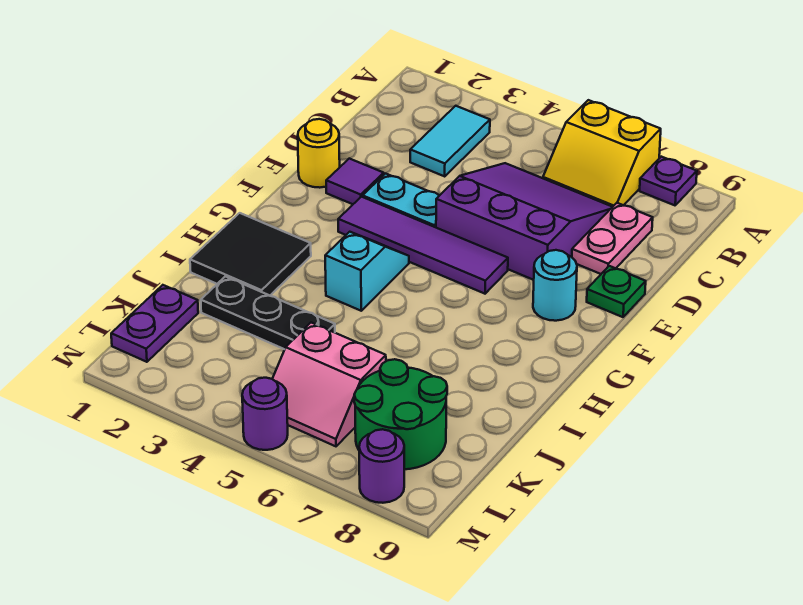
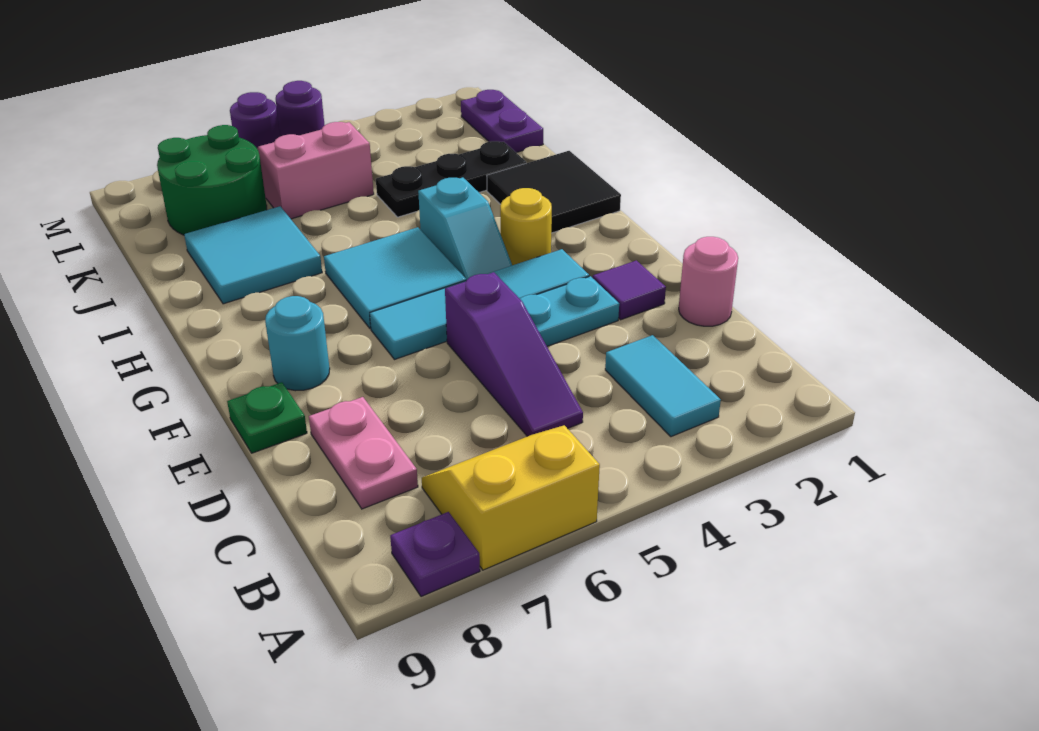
purple 3x3 slope [436,163,612,280] -> purple 1x3 slope [445,272,583,436]
none -> pink 1x1 round brick [679,237,738,326]
yellow 1x1 round brick [298,119,340,188] -> yellow 1x1 round brick moved to [500,188,552,265]
purple 1x4 tile [338,197,508,294] -> cyan 1x4 tile [370,249,589,360]
none -> cyan 2x2 tile [324,227,466,329]
none -> cyan 2x2 tile [184,206,322,304]
purple 1x1 round brick [359,429,404,503] -> purple 1x1 round brick moved to [230,92,280,148]

